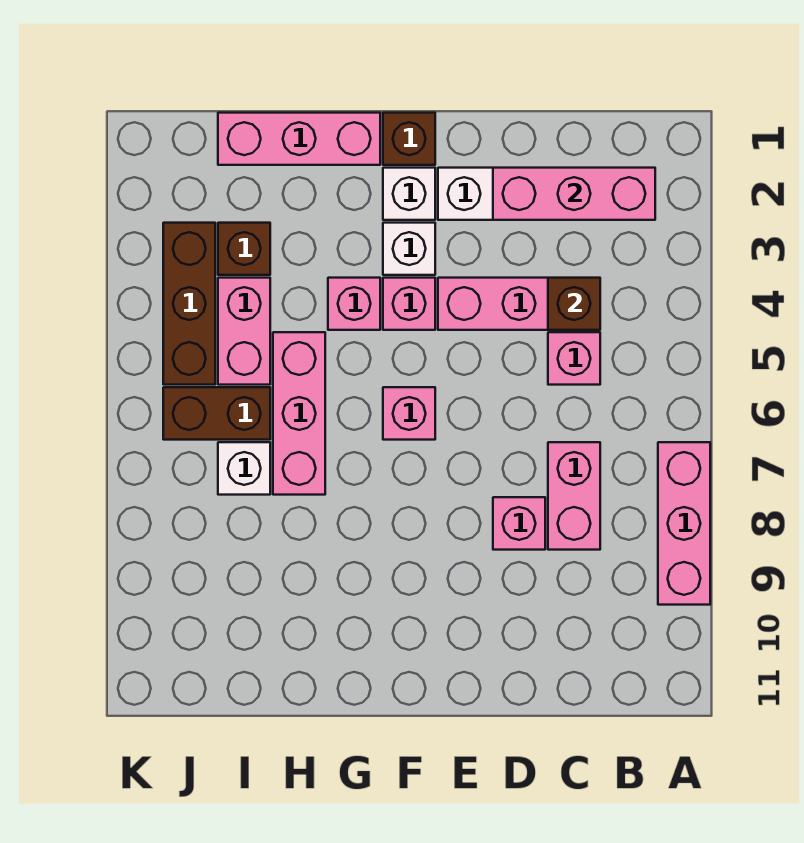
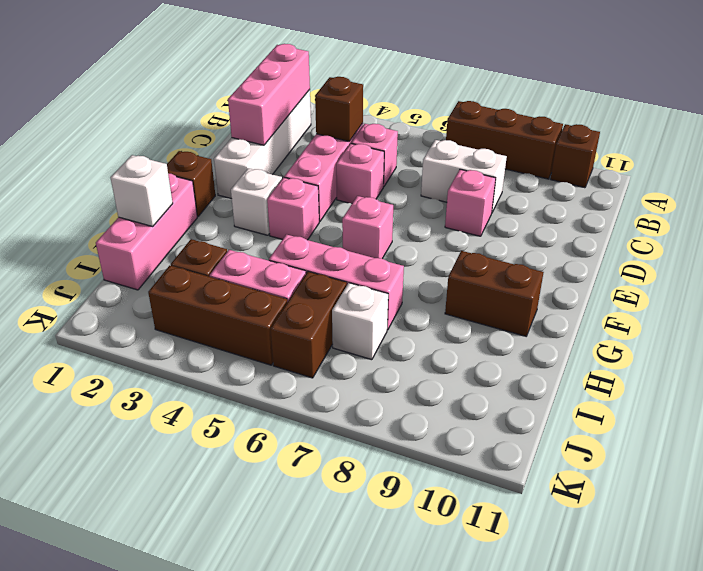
pink 1x3 brick [658,442,710,605] -> brown 1x3 brick [446,101,563,179]
none -> brown 1x1 brick [551,124,600,188]
pink 1x2 brick [548,442,600,550] -> white 1x2 brick [421,140,507,212]
white 1x1 brick [383,168,435,220] -> white 1x1 brick moved to [110,155,173,226]
pink 1x1 brick [328,278,380,330] -> pink 1x1 brick moved to [336,144,384,204]
none -> brown 1x2 brick [445,251,544,336]

